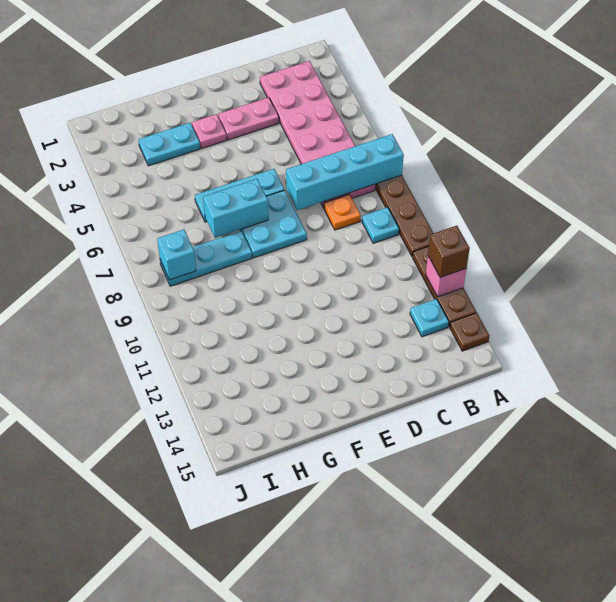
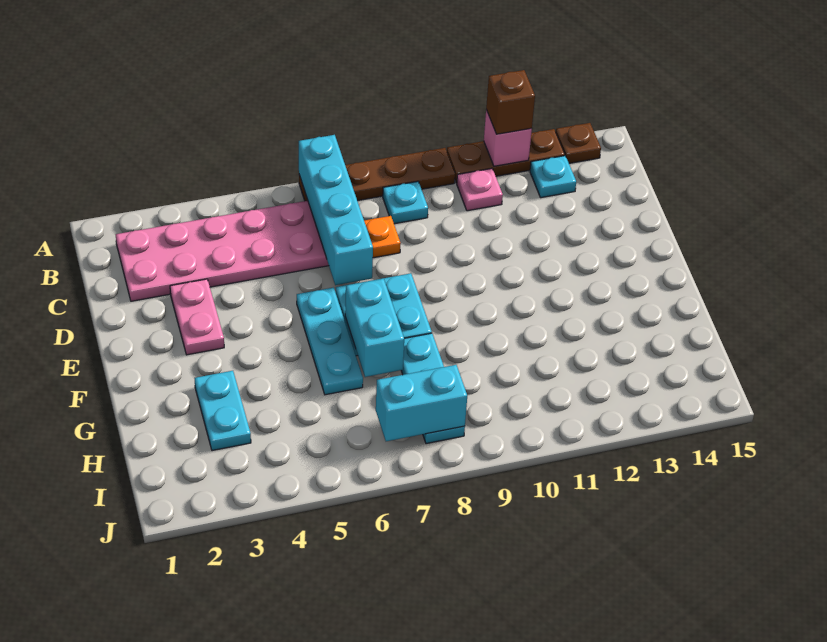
pink 1x1 plate [192,114,227,148] -> pink 1x1 plate moved to [457,168,503,211]
cyan 1x1 brick [157,229,196,280] -> cyan 1x2 brick [376,365,467,441]

